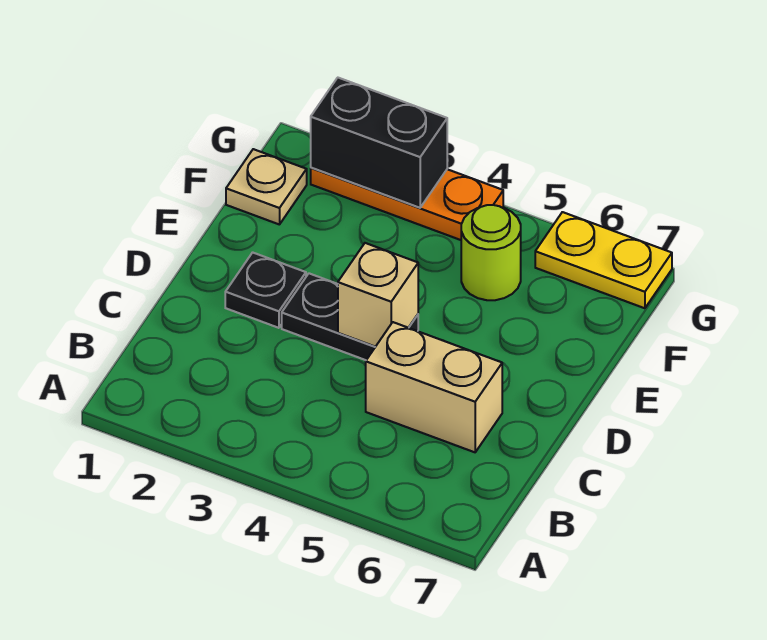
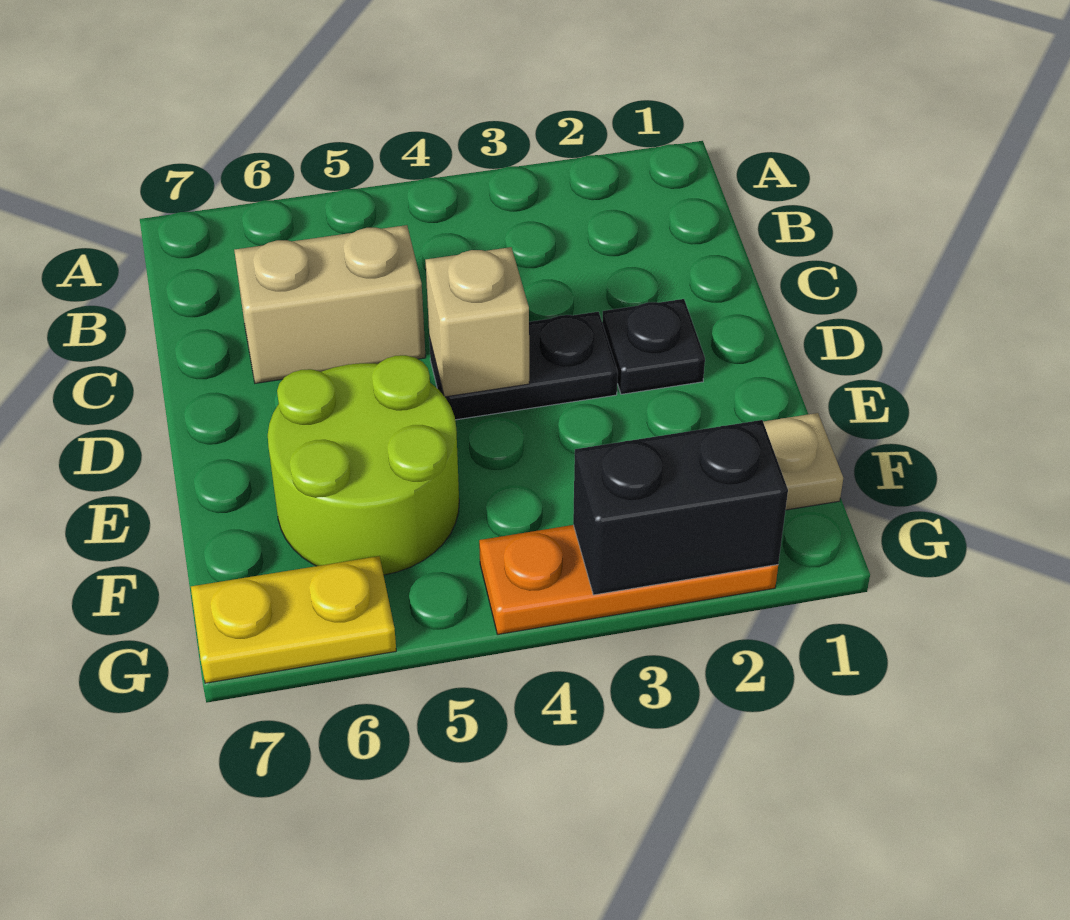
lime 1x1 round brick [461,205,521,300] -> lime 2x2 round brick [268,355,459,575]

